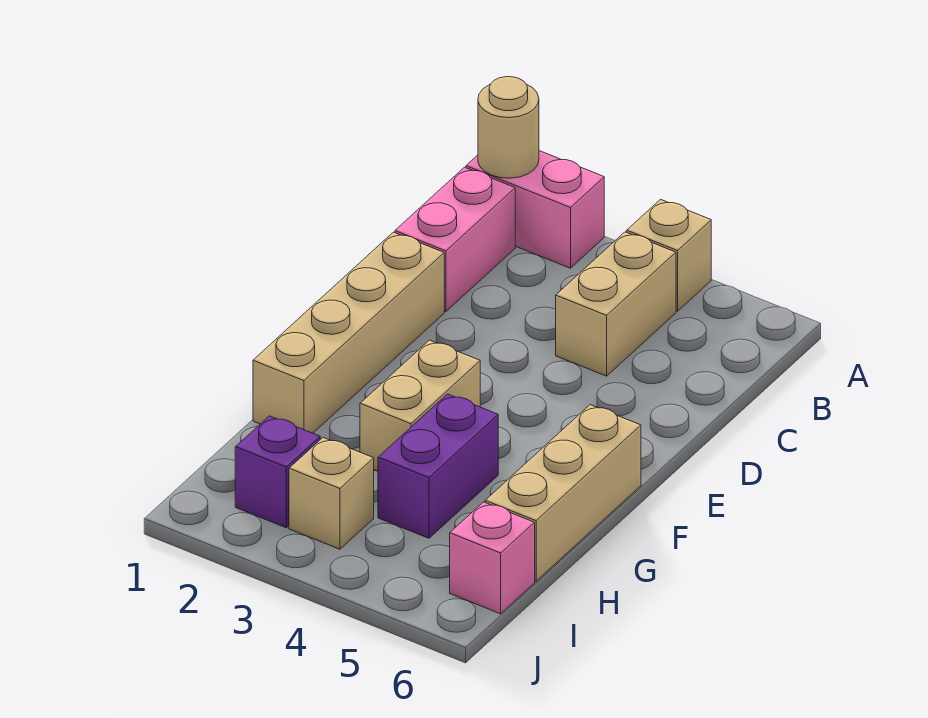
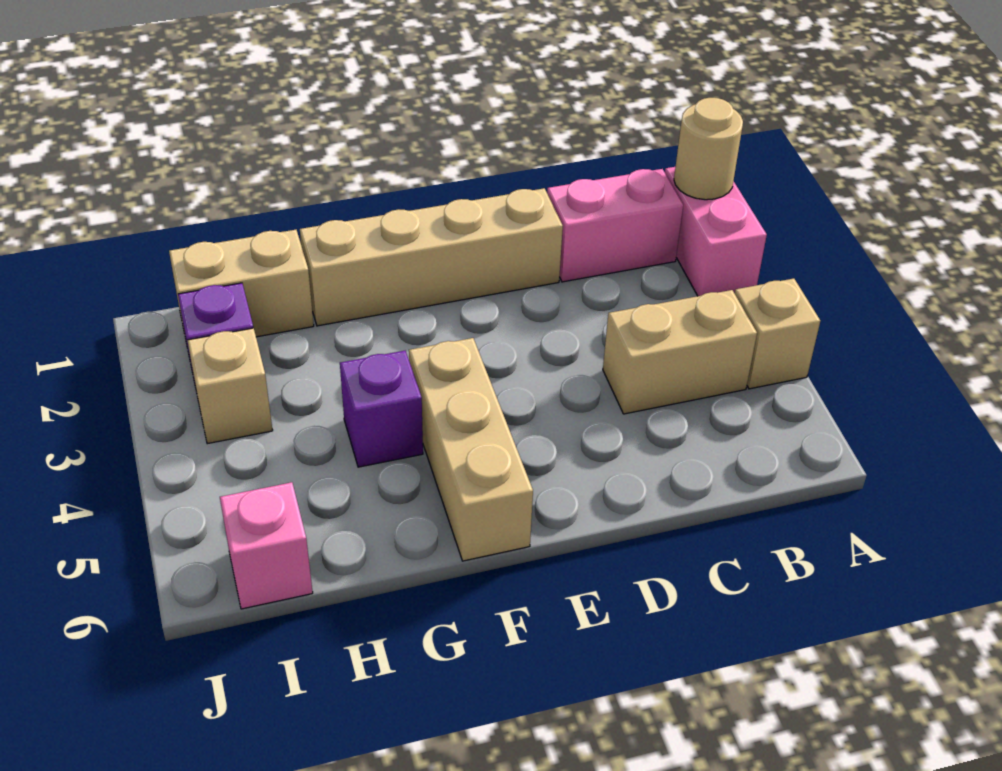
tan 1x2 brick [360,340,480,471] -> tan 1x2 brick moved to [169,230,314,338]
tan 1x3 brick [485,405,641,581] -> tan 1x3 brick turned to [409,338,533,561]
purple 1x2 brick [378,394,498,538] -> purple 1x1 brick [340,351,423,467]

